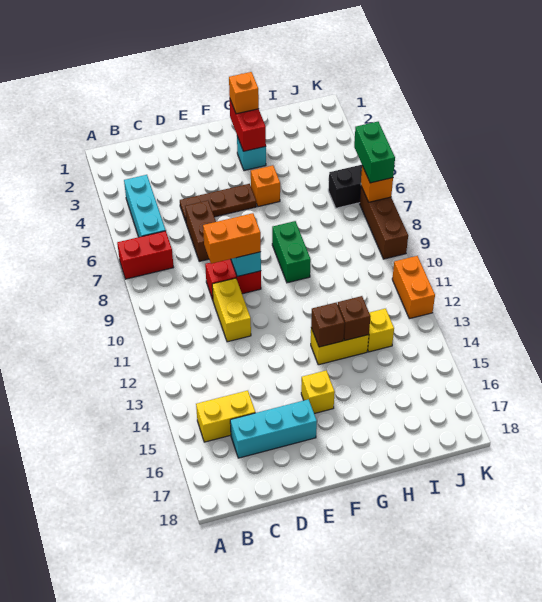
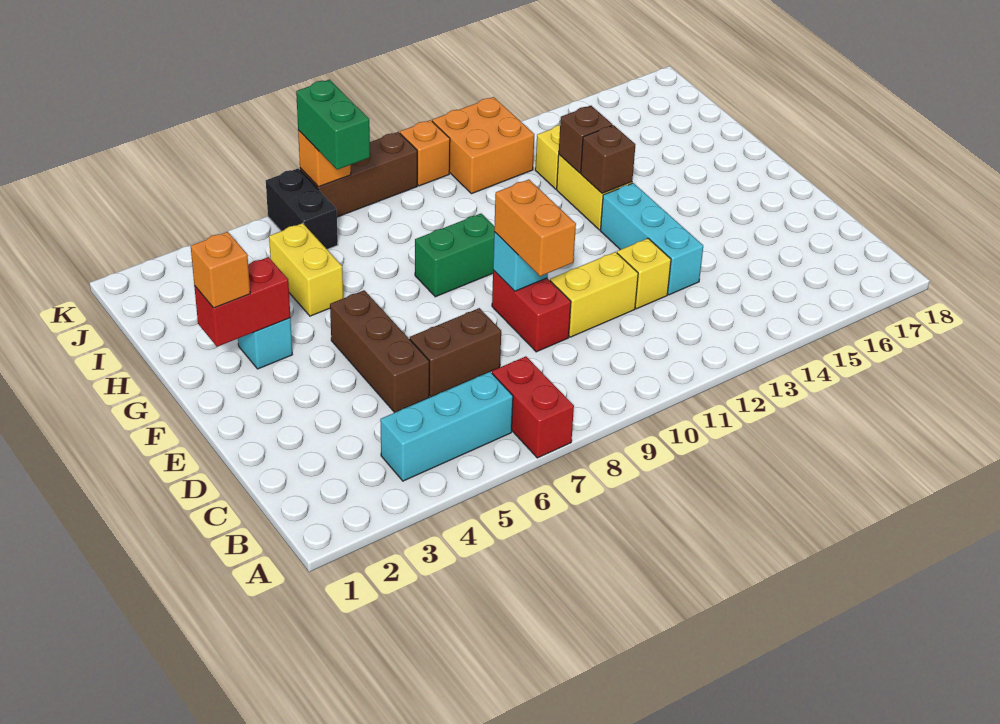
yellow 1x2 brick [196,391,255,442] -> yellow 1x2 brick moved to [269,223,343,316]
cyan 1x3 brick [230,399,317,458] -> cyan 1x3 brick moved to [601,183,703,295]
brown 1x3 plate [180,184,257,222] -> brown 1x3 brick [330,290,429,413]
yellow 1x1 brick [301,370,335,414] -> yellow 1x1 brick moved to [617,238,671,309]
orange 1x1 brick [251,165,280,207] -> orange 1x1 brick moved to [400,120,450,186]
green 1x2 brick [354,122,395,183] -> green 1x2 brick turned to [296,79,370,170]
orange 1x2 brick [392,256,435,319] -> orange 2x2 brick [432,97,534,194]

